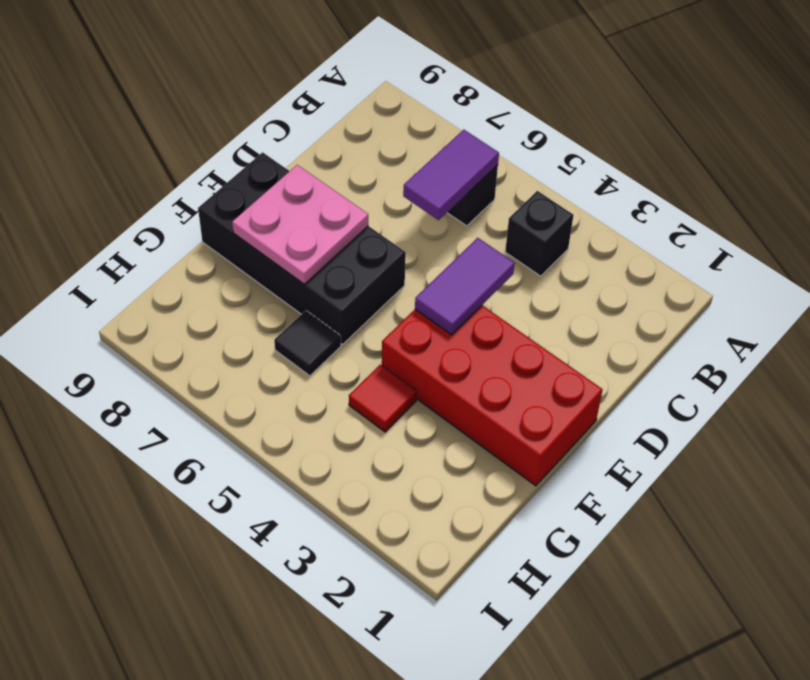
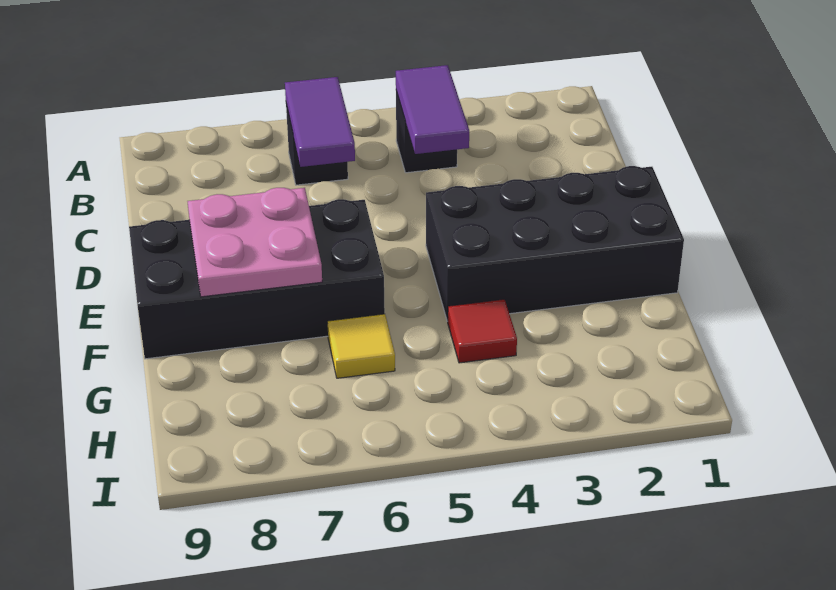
purple 1x2 tile [415,238,515,335] -> purple 1x2 tile moved to [396,65,469,154]
red 2x4 brick [382,305,603,486] -> black 2x4 brick [426,166,684,321]
black 1x1 tile [274,311,341,376] -> yellow 1x1 tile [327,314,395,378]

